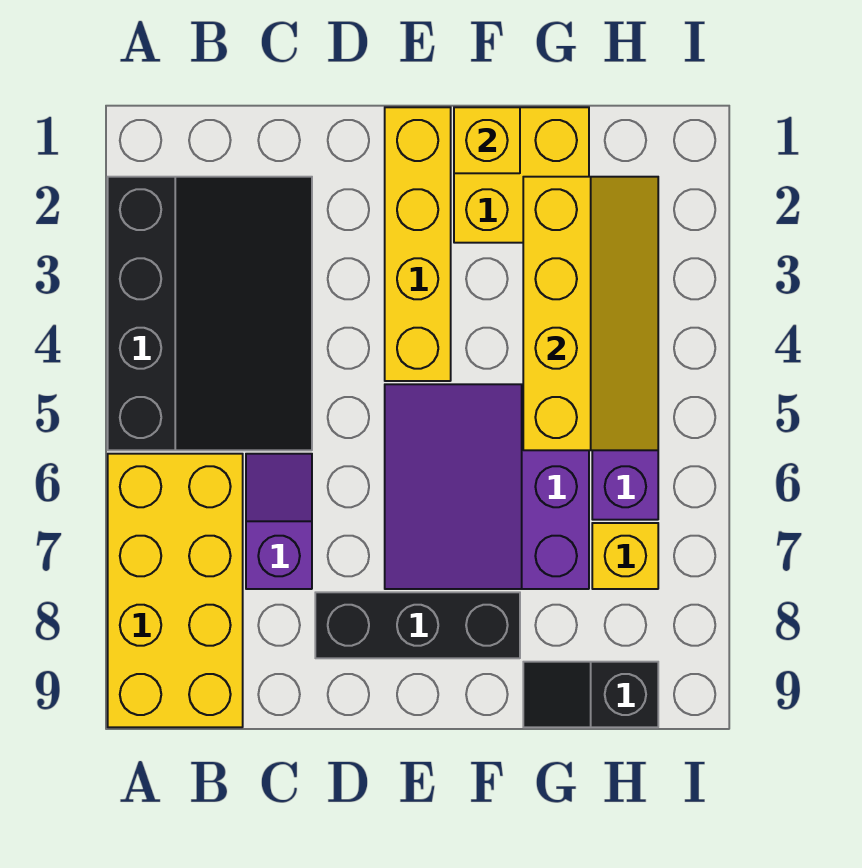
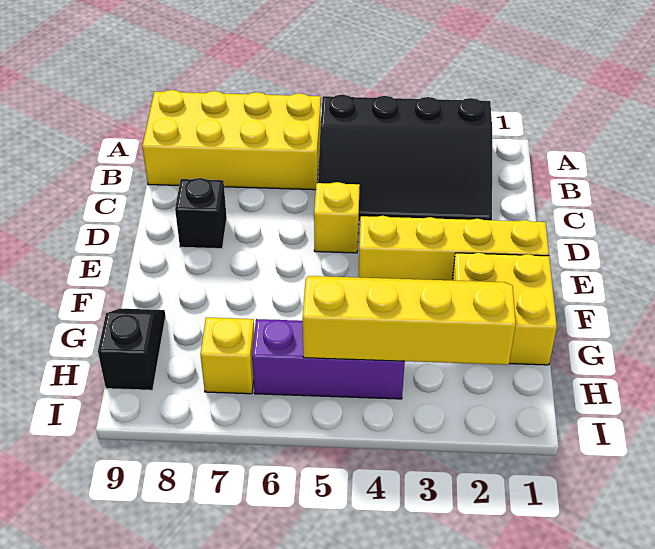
purple 1x2 slope [246,454,312,589] -> none
black 1x3 brick [315,592,520,658] -> black 1x1 brick [175,178,227,249]
purple 3x3 slope [385,384,589,589] -> none
yellow 1x1 brick [454,107,520,173] -> yellow 1x1 brick moved to [314,182,360,253]
yellow 2x4 slope [523,177,658,450] -> yellow 2x4 slope turned to [303,276,516,365]

